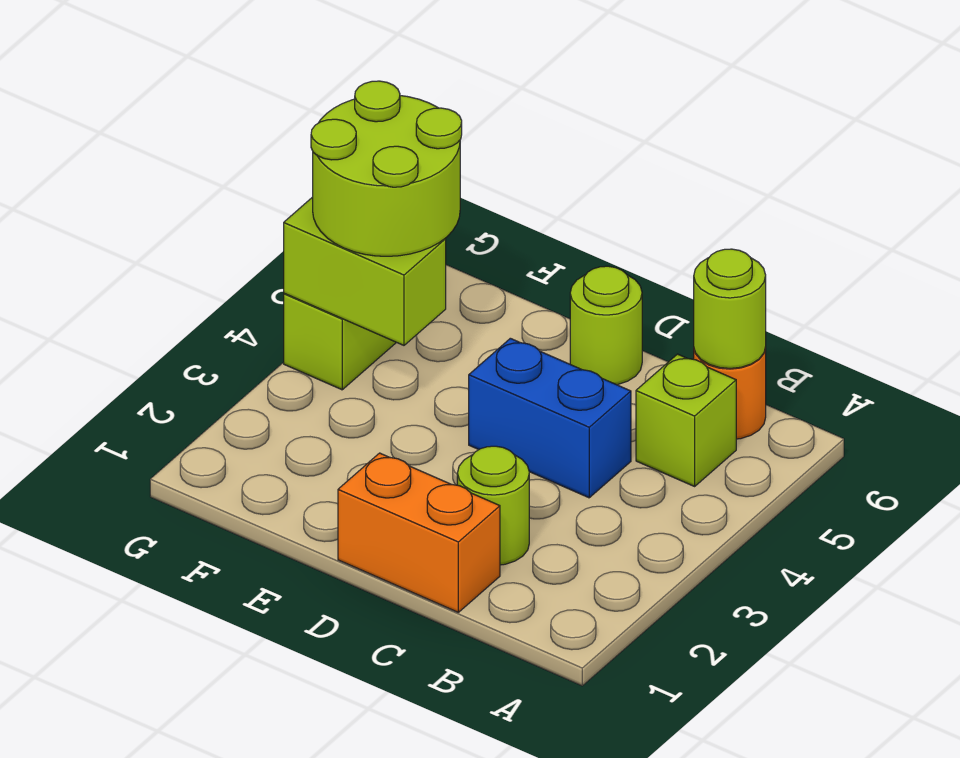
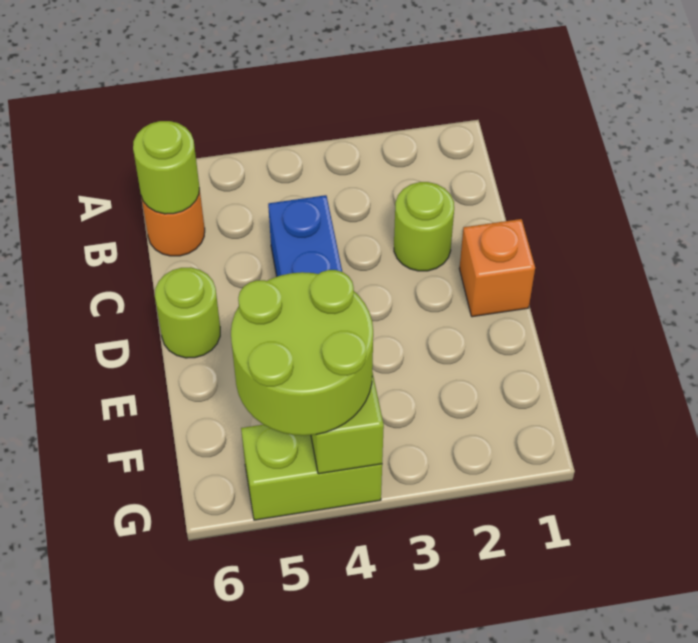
lime 1x1 brick [636,354,736,486] -> none
orange 1x2 brick [338,453,500,612] -> orange 1x1 brick [459,219,535,317]

